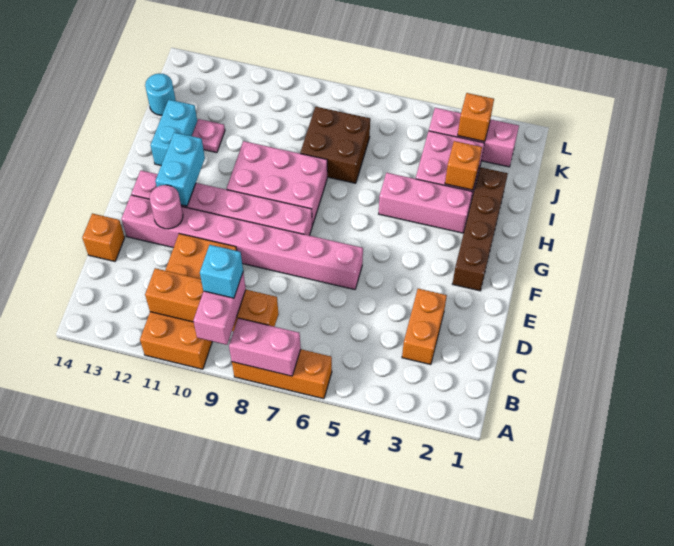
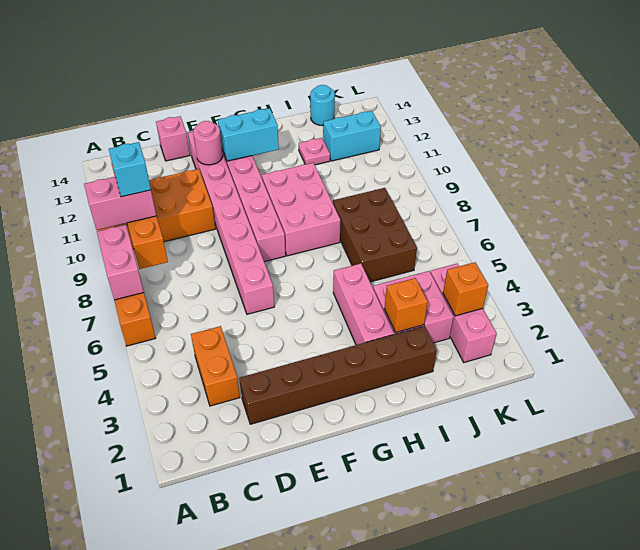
orange 1x2 brick [402,289,447,365] -> orange 1x2 brick turned to [191,326,240,406]
orange 1x1 brick [82,214,125,261] -> pink 1x1 brick [156,116,190,161]
brown 1x4 brick [452,167,508,291] -> brown 1x6 brick [239,326,437,424]
cyan 1x2 brick [151,100,197,165] -> cyan 1x2 brick moved to [323,111,381,161]
brown 2x2 brick [300,107,370,183] -> brown 2x3 brick [333,188,417,282]

